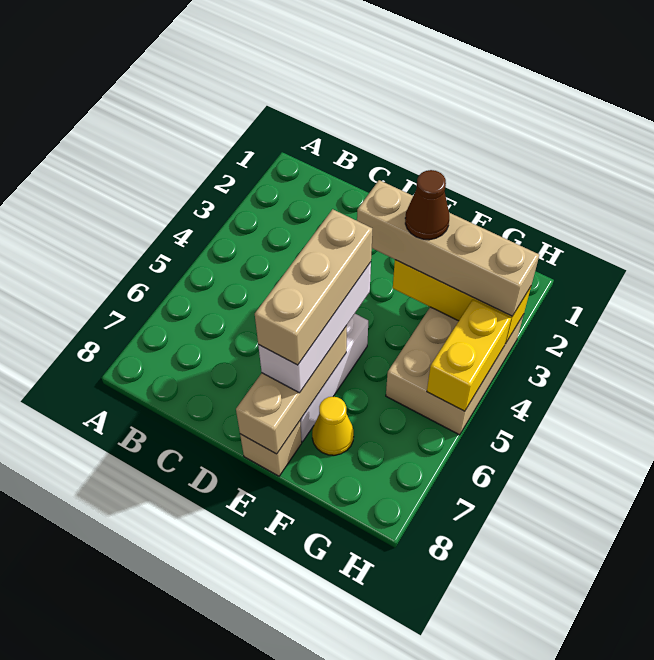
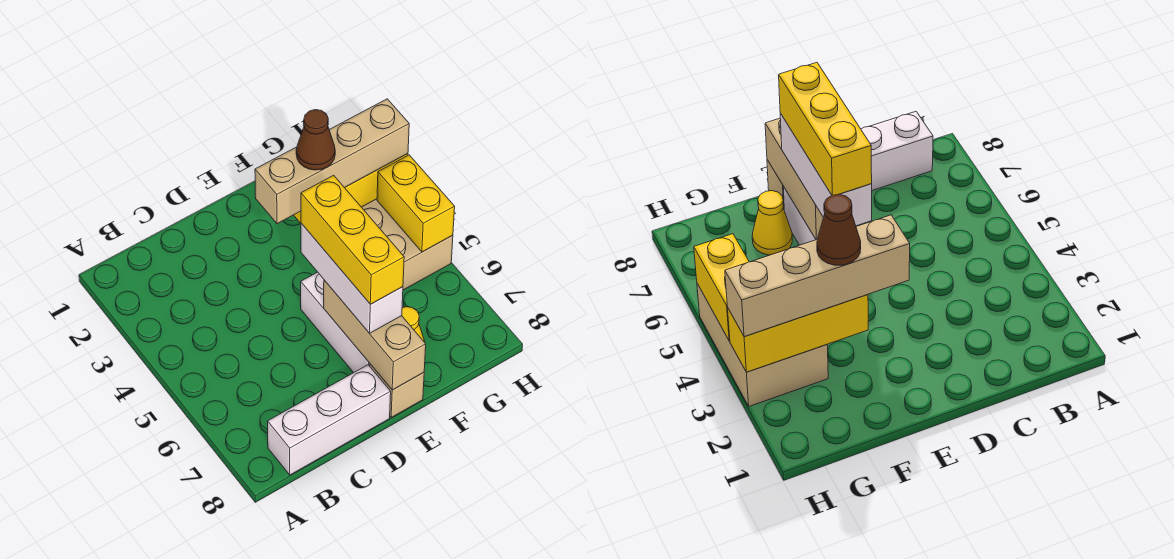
none -> white 1x3 brick [268,365,391,475]
tan 1x3 brick [255,209,372,365] -> yellow 1x3 brick [301,175,404,304]

